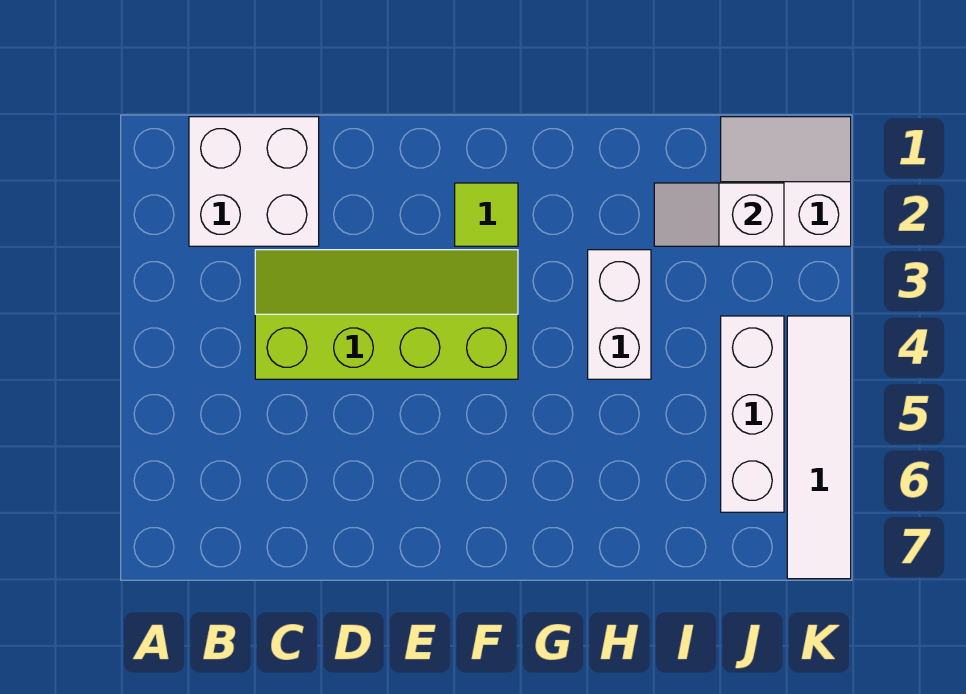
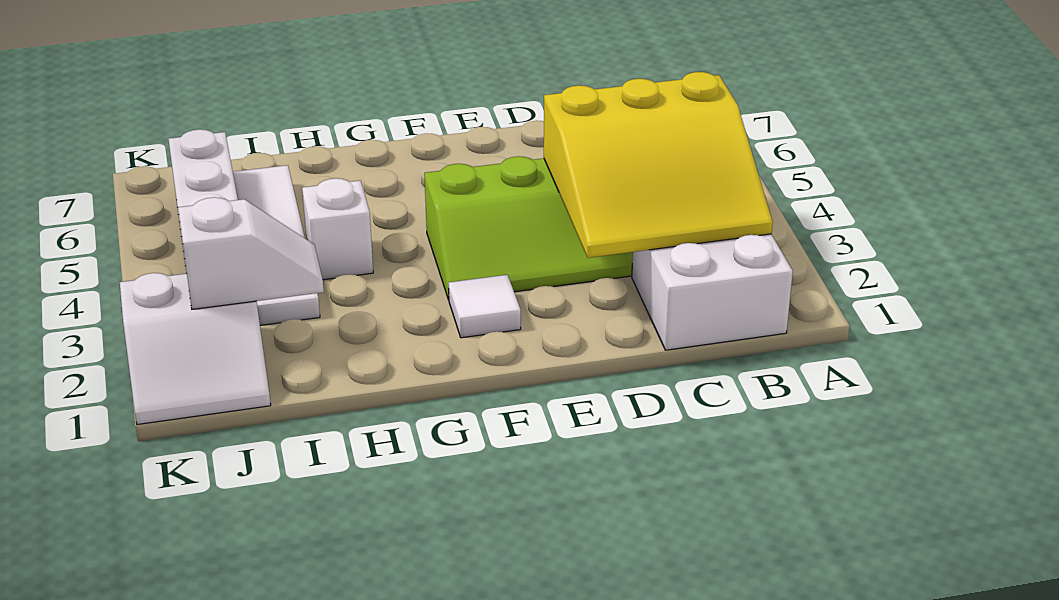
none -> yellow 3x3 slope [544,72,773,258]
lime 1x1 tile [455,183,518,246] -> white 1x1 tile [448,275,521,338]
white 1x2 brick [588,250,651,379] -> white 1x1 brick [302,178,373,280]
white 1x4 tile [787,316,851,579] -> white 1x4 tile moved to [233,165,320,325]

